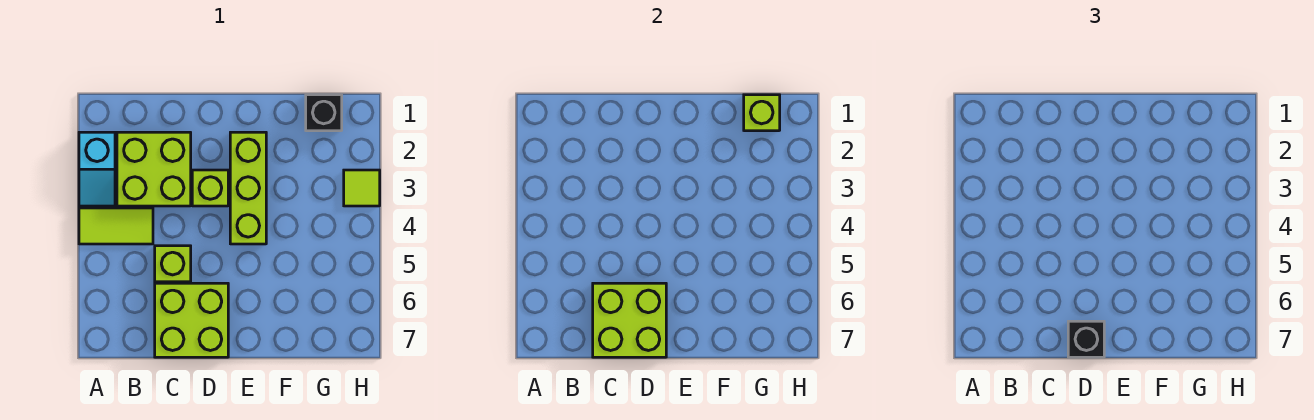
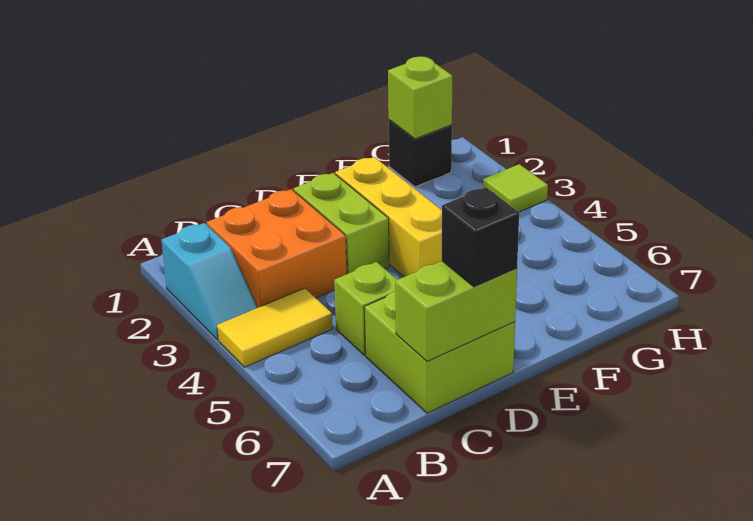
lime 1x2 tile [79,208,153,244] -> yellow 1x2 tile [217,288,333,367]
lime 2x2 brick [117,132,191,206] -> orange 2x2 brick [207,189,347,308]
lime 2x2 brick [593,283,666,357] -> lime 1x2 brick [395,261,517,361]
lime 1x1 brick [192,170,228,206] -> lime 1x2 brick [294,173,389,274]
lime 1x3 brick [230,132,266,244] -> yellow 1x3 brick [335,157,442,277]

